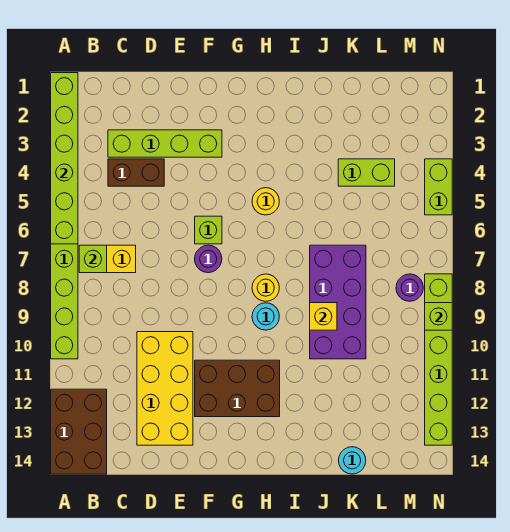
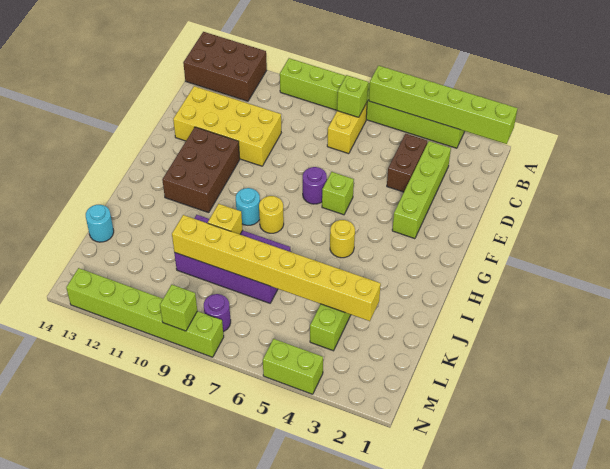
none -> yellow 1x8 brick [172,215,381,321]

